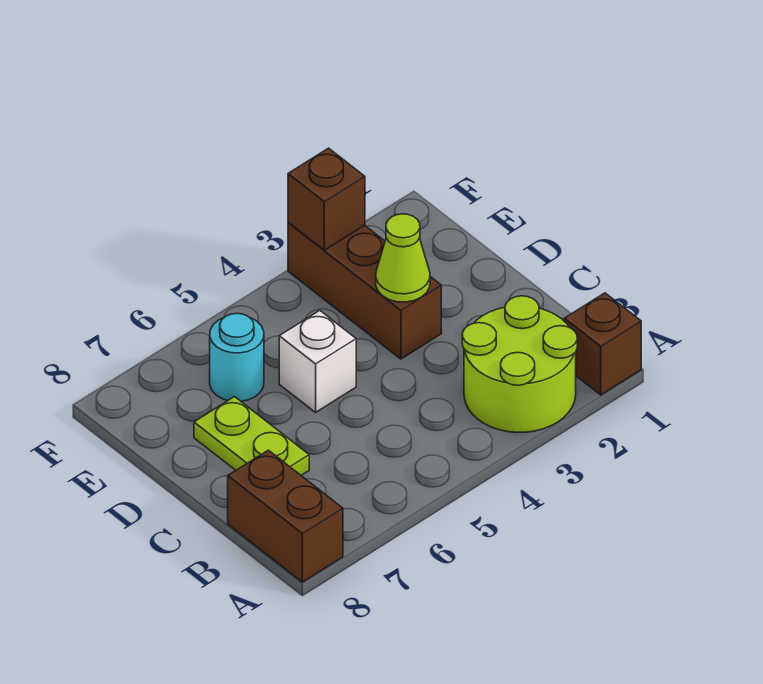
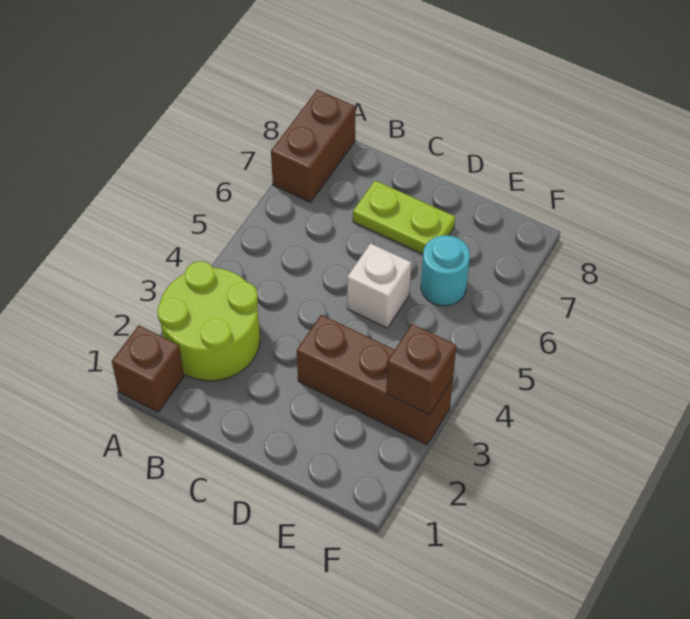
brown 1x2 brick [228,450,343,582] -> brown 1x2 brick turned to [271,90,355,202]
lime 1x1 cone [376,214,430,302] -> none

